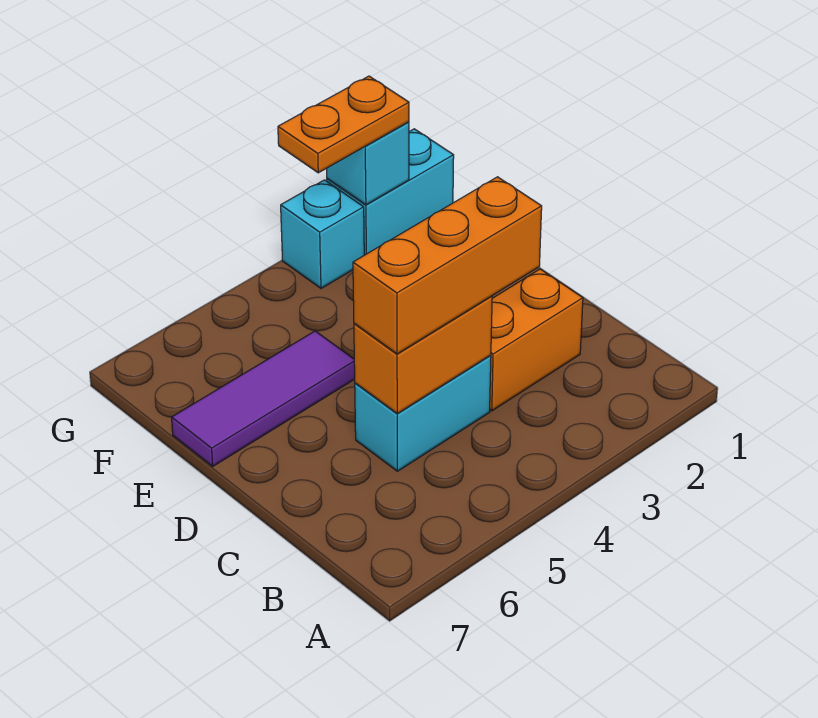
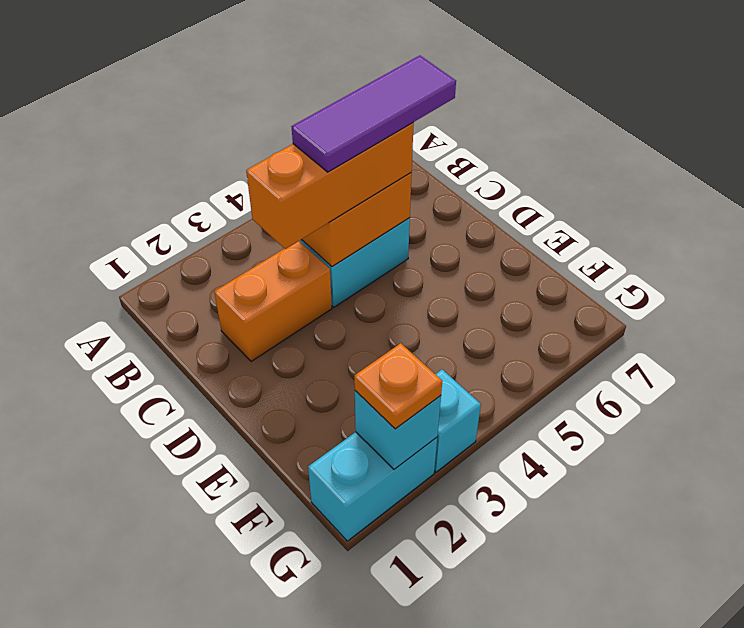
purple 1x3 tile [172,331,355,466] -> purple 1x3 tile moved to [292,56,456,172]
orange 1x2 plate [278,76,409,173] -> orange 1x1 plate [354,343,442,429]

